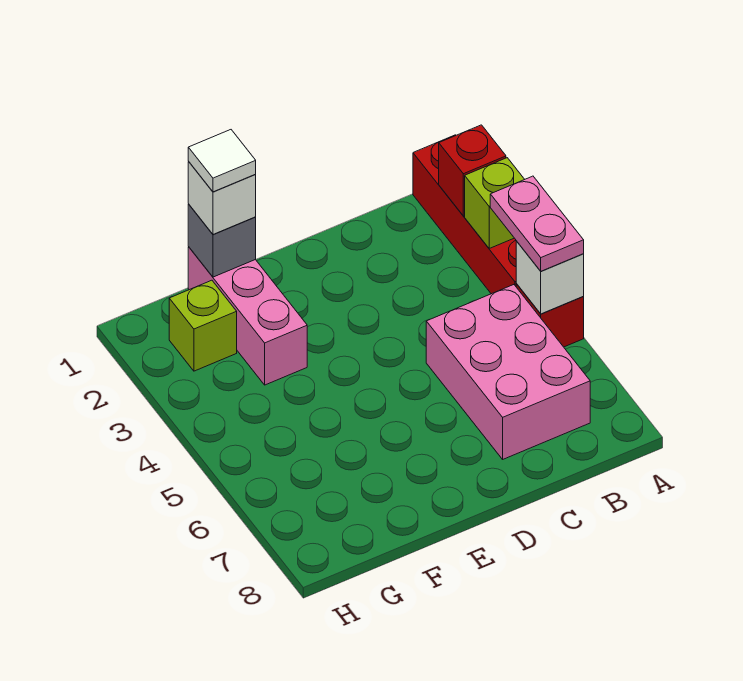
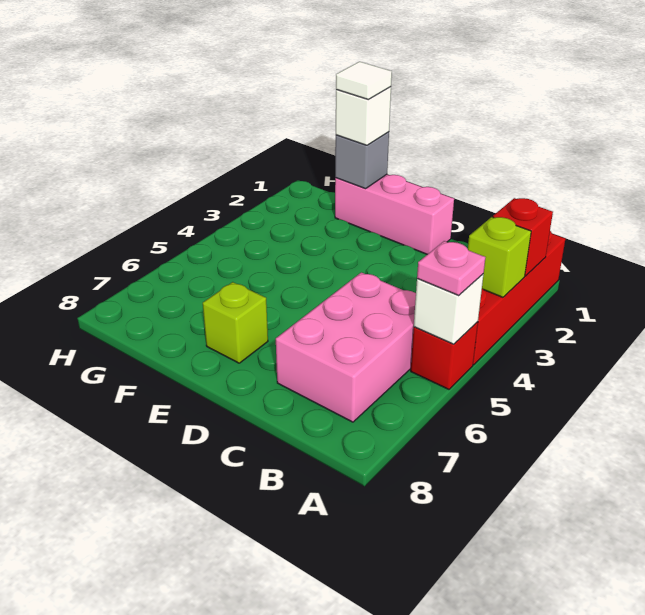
pink 1x2 plate [490,176,584,271] -> pink 1x1 plate [417,241,486,295]
pink 1x3 brick [188,247,307,385] -> pink 1x3 brick turned to [335,175,454,254]
lime 1x1 brick [169,280,237,371] -> lime 1x1 brick moved to [203,282,268,363]

